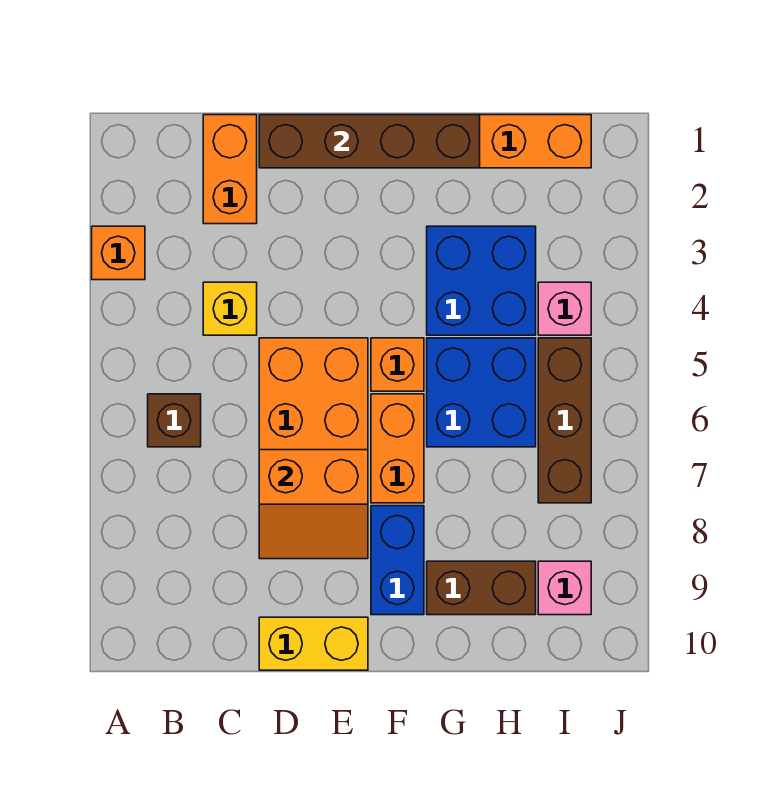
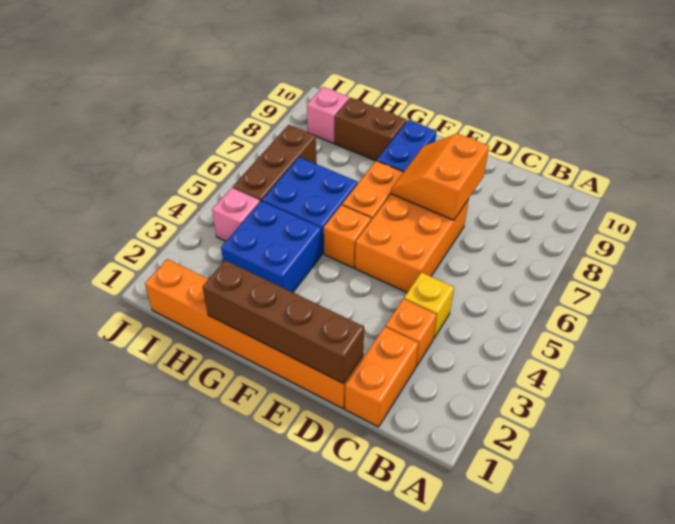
orange 1x1 brick [92,226,145,280] -> orange 1x1 brick moved to [385,299,437,367]
brown 1x1 brick [148,394,201,447] -> none
orange 2x2 slope [259,450,368,559] -> orange 2x2 slope turned to [391,133,489,220]
yellow 1x2 brick [259,617,368,670] -> none

